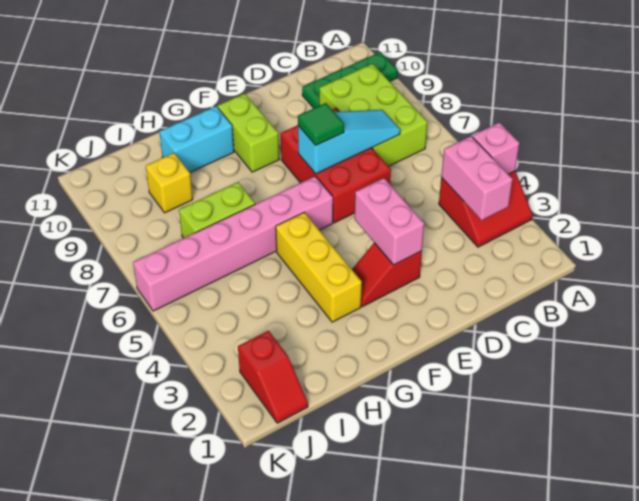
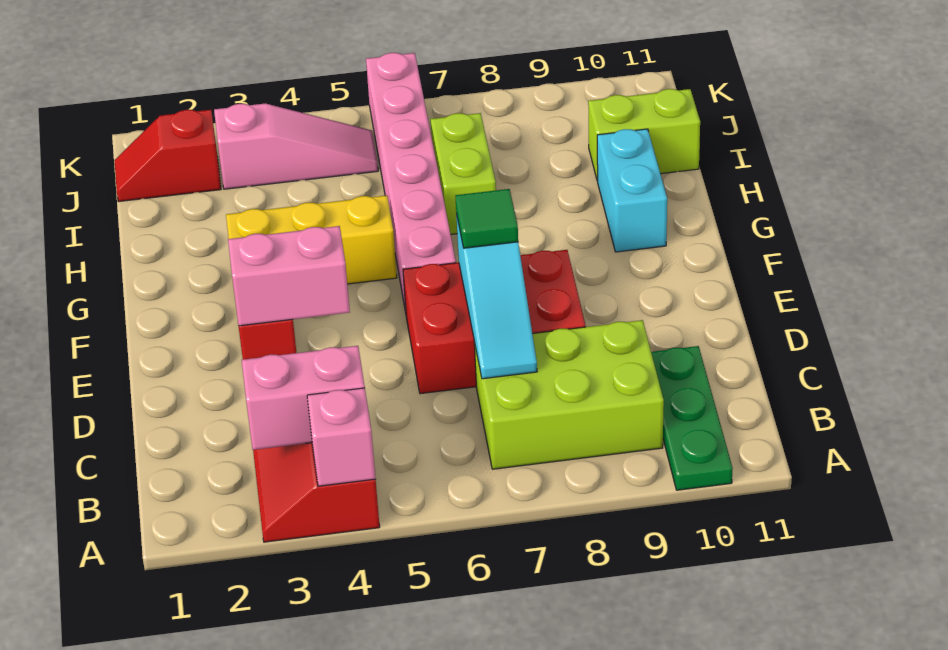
lime 1x2 brick [218,94,279,172] -> lime 1x2 brick moved to [588,89,700,181]
yellow 1x1 brick [146,153,193,213] -> none
none -> pink 1x3 slope [214,104,378,189]

